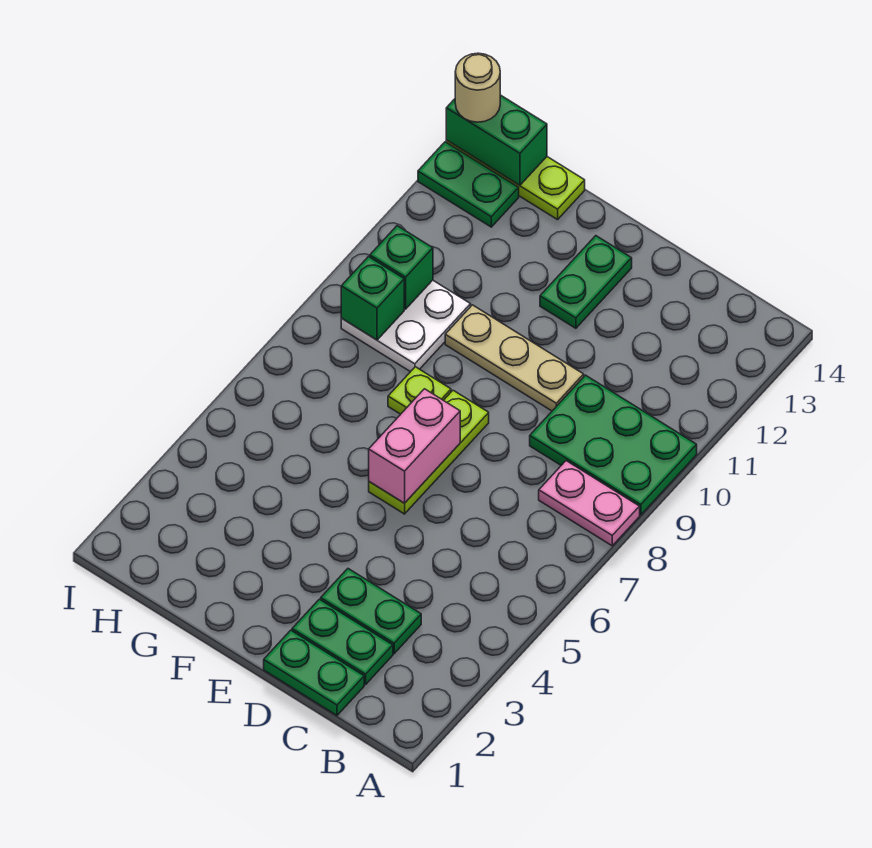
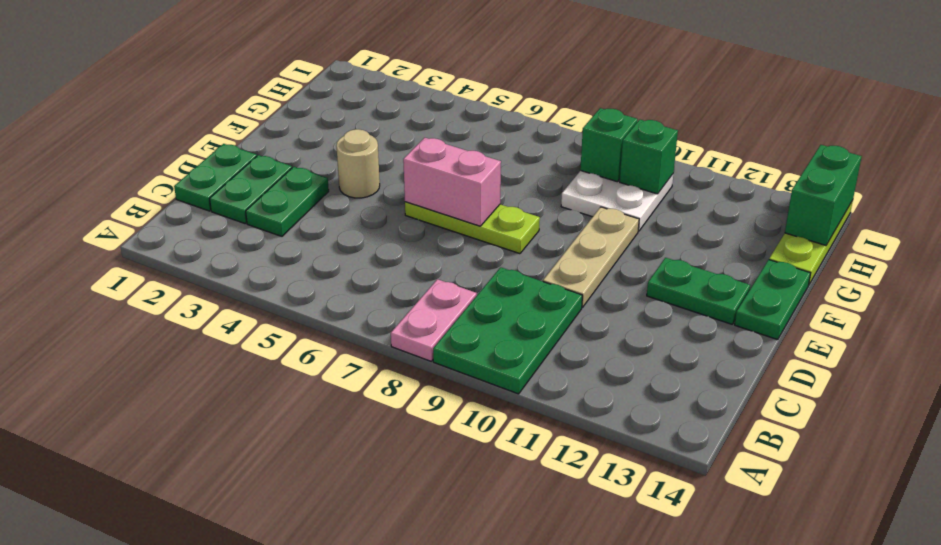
lime 1x1 plate [388,367,451,414] -> none
green 1x2 plate [418,142,519,227] -> green 1x2 plate moved to [735,260,811,340]
tan 1x1 round brick [455,53,500,122] -> tan 1x1 round brick moved to [337,129,380,198]

